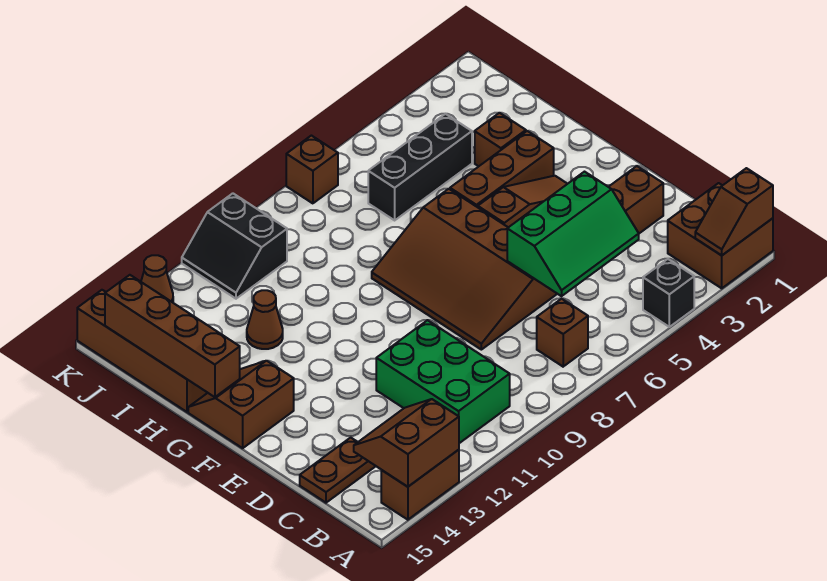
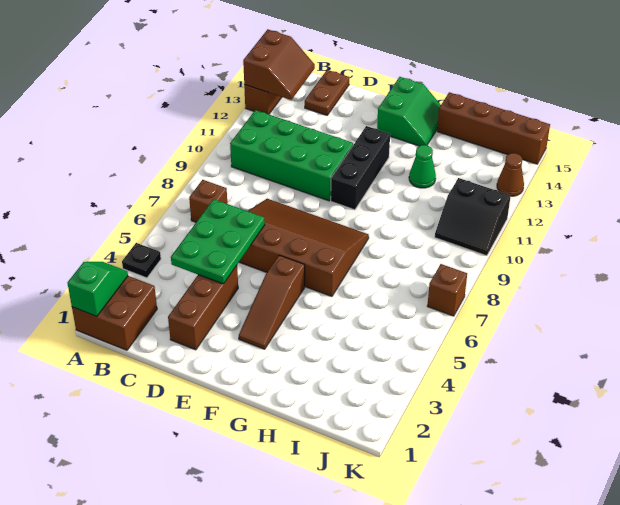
brown 1x2 slope [695,168,773,255] -> green 1x2 slope [68,262,128,316]
black 1x1 brick [643,259,694,327] -> black 1x1 plate [122,243,161,278]
green 2x3 brick [376,320,510,443] -> green 2x4 brick [230,110,353,201]
green 2x3 slope [507,172,639,296] -> green 2x3 plate [171,199,265,284]
brown 2x2 slope [188,361,294,448] -> green 2x2 slope [377,77,441,146]
brown 1x3 brick [450,131,554,207] -> none
brown 1x4 brick [105,275,240,397] -> none
brown 1x1 brick [475,113,526,166] -> none
brown 1x1 cone [247,290,283,349] -> green 1x1 cone [409,145,436,188]
black 1x3 brick [368,114,472,220] -> black 1x3 brick moved to [331,126,390,210]
black 2x2 slope [182,193,287,299] -> black 2x2 slope turned to [435,178,511,256]

